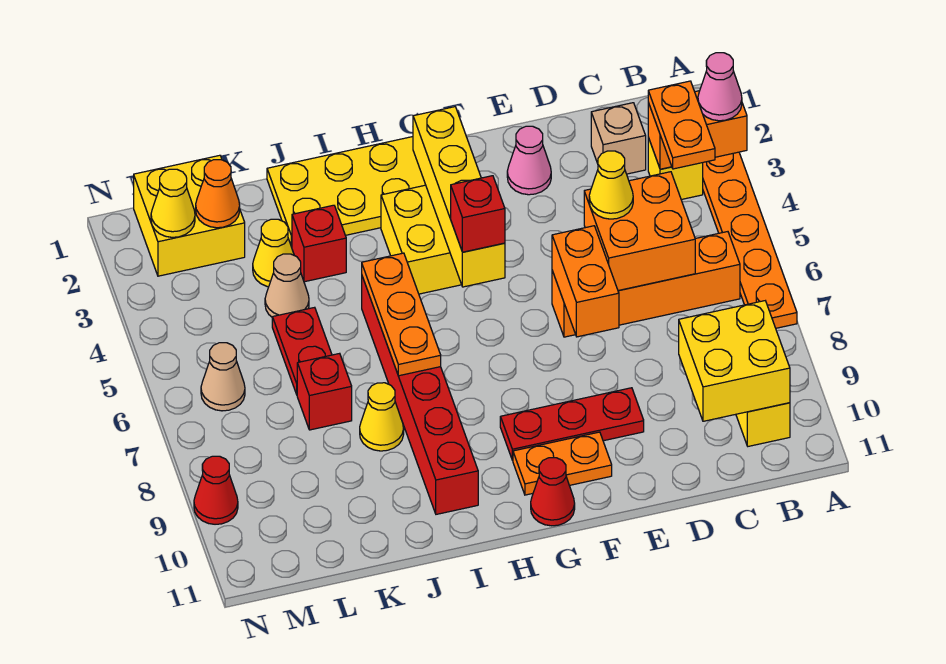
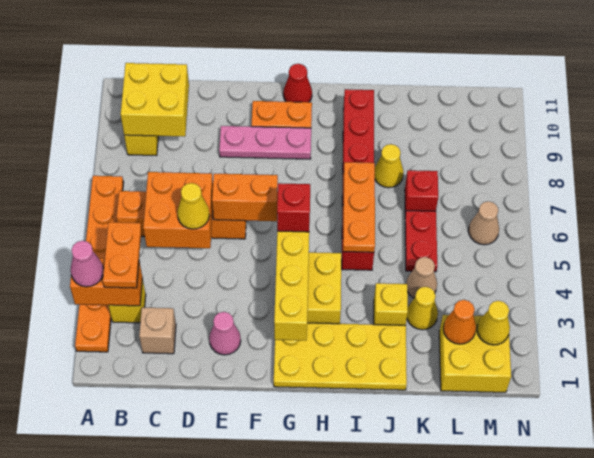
orange 1x2 brick [552,226,619,337] -> orange 1x2 brick turned to [212,174,278,221]
red 1x3 plate [500,388,644,460] -> pink 1x3 plate [219,126,311,159]
red 1x1 brick [292,205,346,282] -> yellow 1x1 brick [374,283,408,325]
red 1x1 cone [194,456,238,524] -> none

